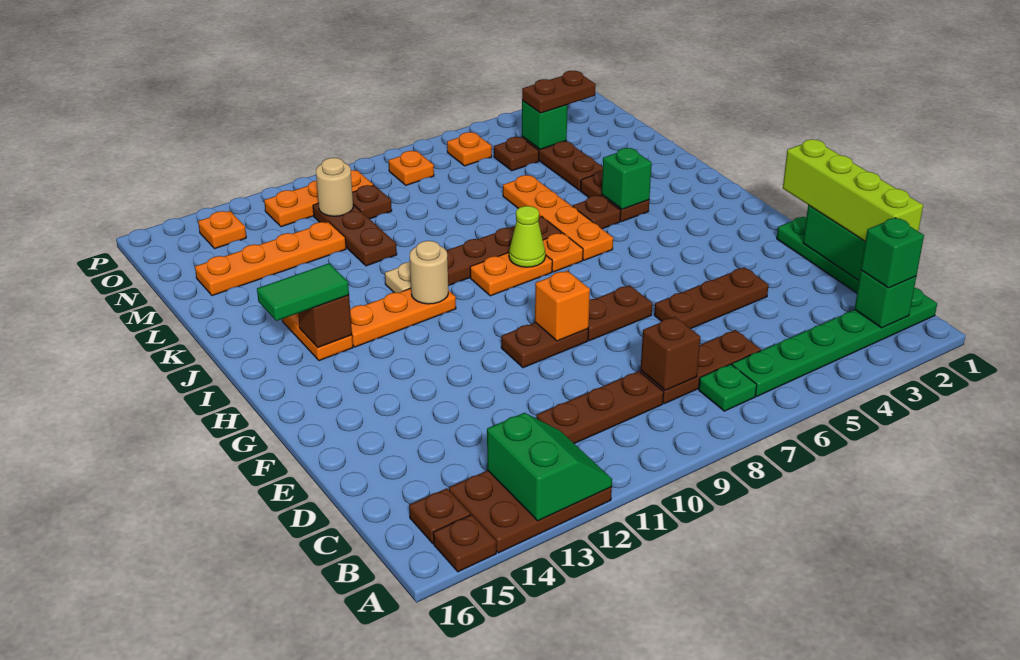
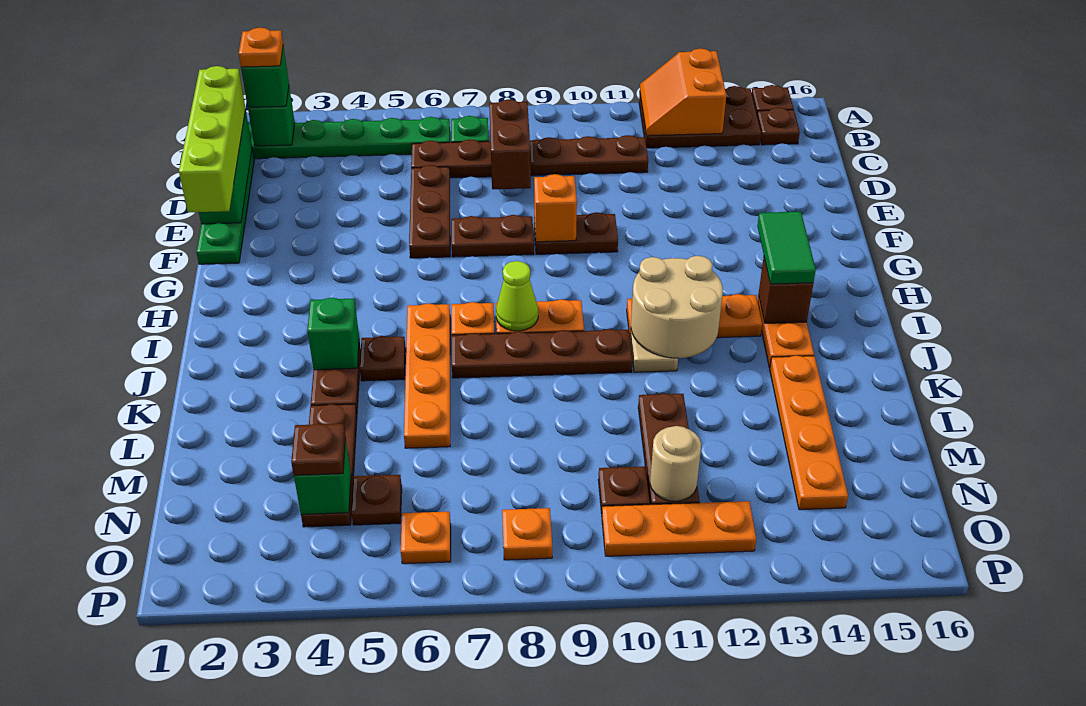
green 2x2 slope [487,413,612,521] -> orange 2x2 slope [640,49,726,136]
brown 1x1 brick [641,317,700,390] -> brown 1x2 brick [489,99,531,189]
brown 1x3 plate [654,267,769,329] -> brown 1x3 plate turned to [409,165,450,258]
tan 1x1 round brick [410,241,448,304] -> tan 2x2 round brick [631,256,723,358]
green 1x2 tile [257,263,349,321] -> green 1x2 tile turned to [757,212,816,284]
orange 1x4 plate [195,222,346,296] -> orange 1x4 plate turned to [770,355,848,510]
brown 1x2 plate [522,71,596,113] -> brown 1x1 plate [291,424,346,475]
orange 1x1 plate [198,211,246,249] -> orange 1x1 plate moved to [239,28,283,67]

